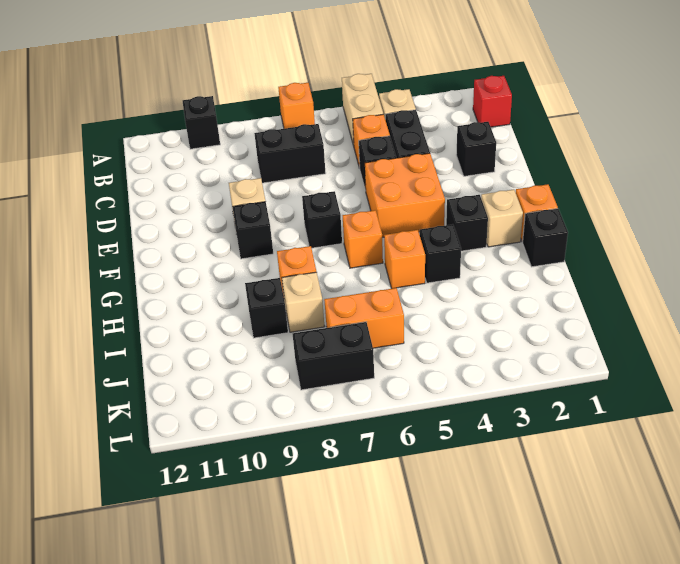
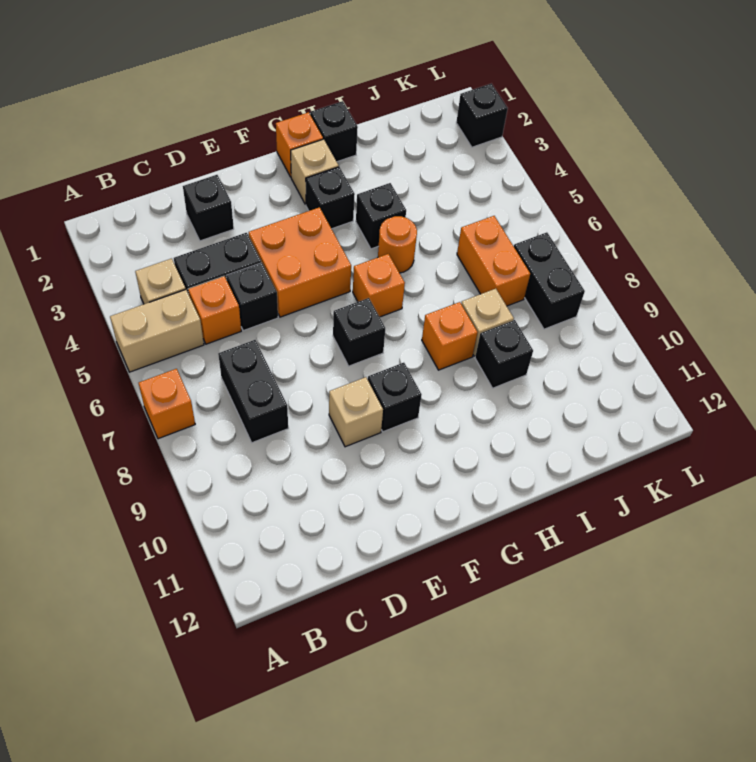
black 1x1 brick [183,96,220,149] -> black 1x1 brick moved to [456,84,508,147]
red 1x1 brick [473,76,512,127] -> none
orange 1x1 brick [384,230,425,289] -> orange 1x1 round brick [378,216,417,273]

